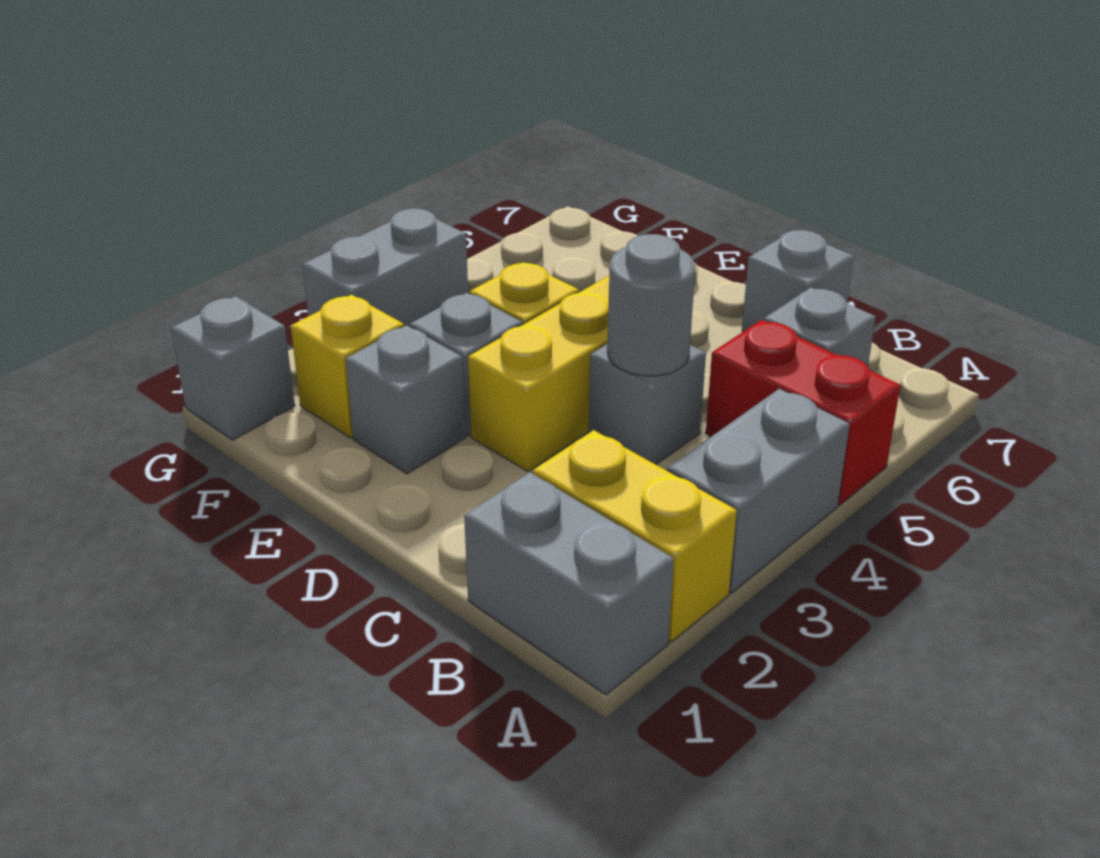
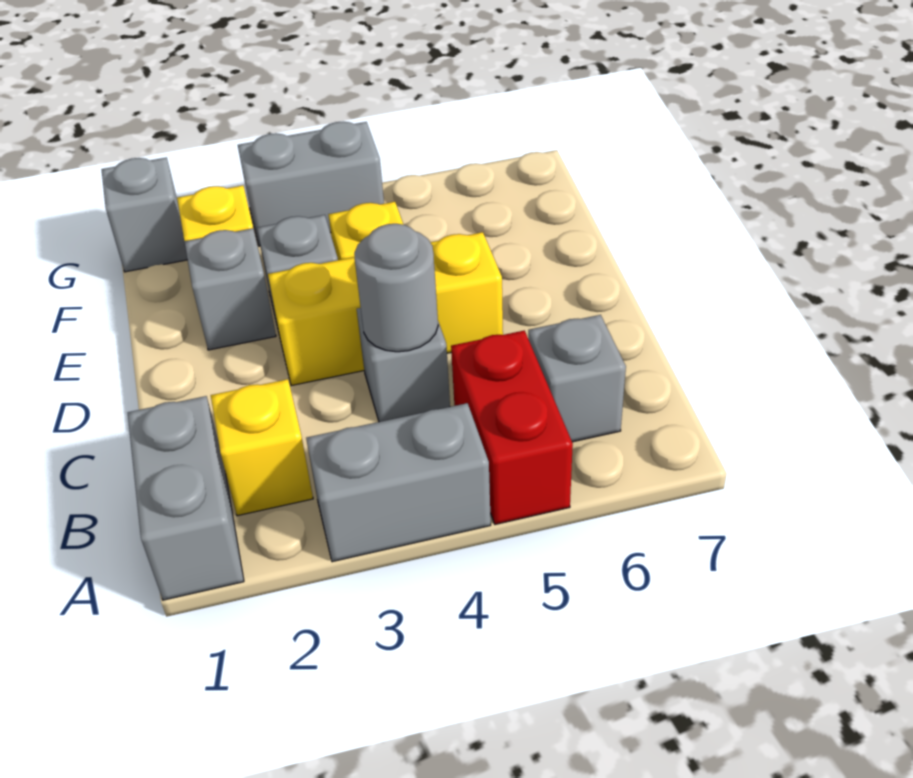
yellow 1x2 brick [533,430,737,642] -> yellow 1x1 brick [211,379,313,516]
grey 1x1 brick [742,230,854,332] -> none

